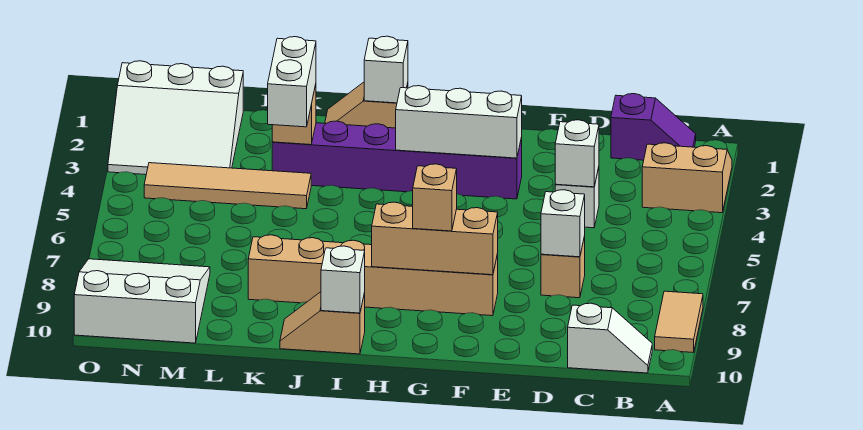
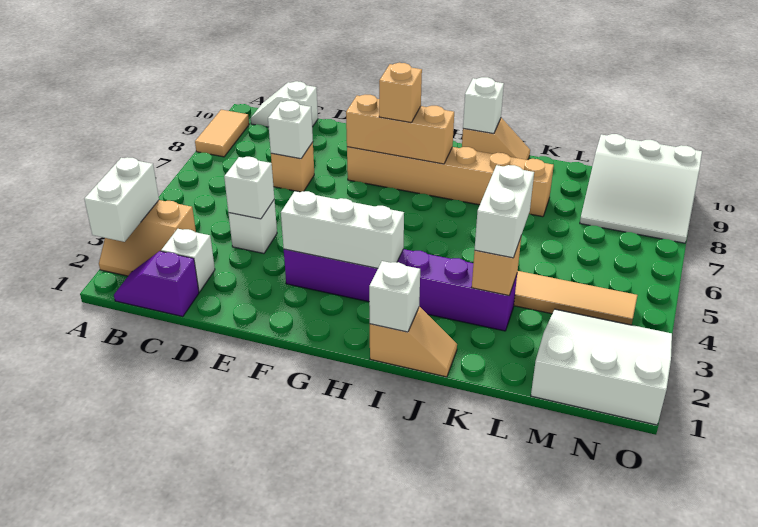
none -> white 1x2 brick [84,157,159,242]
none -> white 1x1 brick [161,229,215,292]

